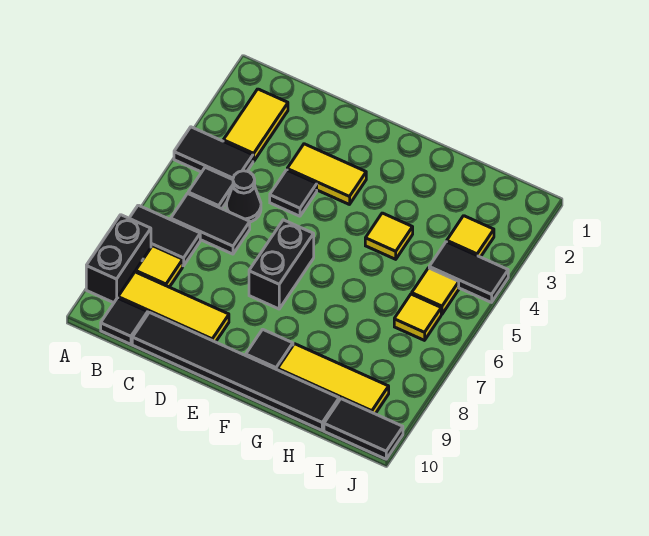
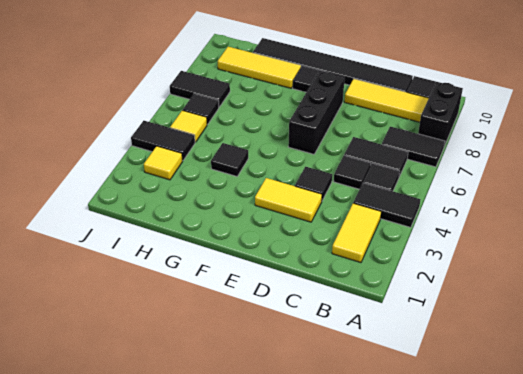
yellow 1x1 tile [136,246,183,287] -> none
black 1x1 cone [227,171,261,222] -> black 1x1 tile [334,156,371,189]
black 1x2 brick [249,220,314,309] -> black 1x3 brick [288,71,345,154]
yellow 1x1 tile [365,213,413,259] -> black 1x1 tile [211,143,248,176]
yellow 1x1 tile [394,294,441,340] -> black 1x1 tile [183,94,219,125]
black 1x2 tile [324,399,403,459] -> black 1x2 tile moved to [170,71,230,107]

